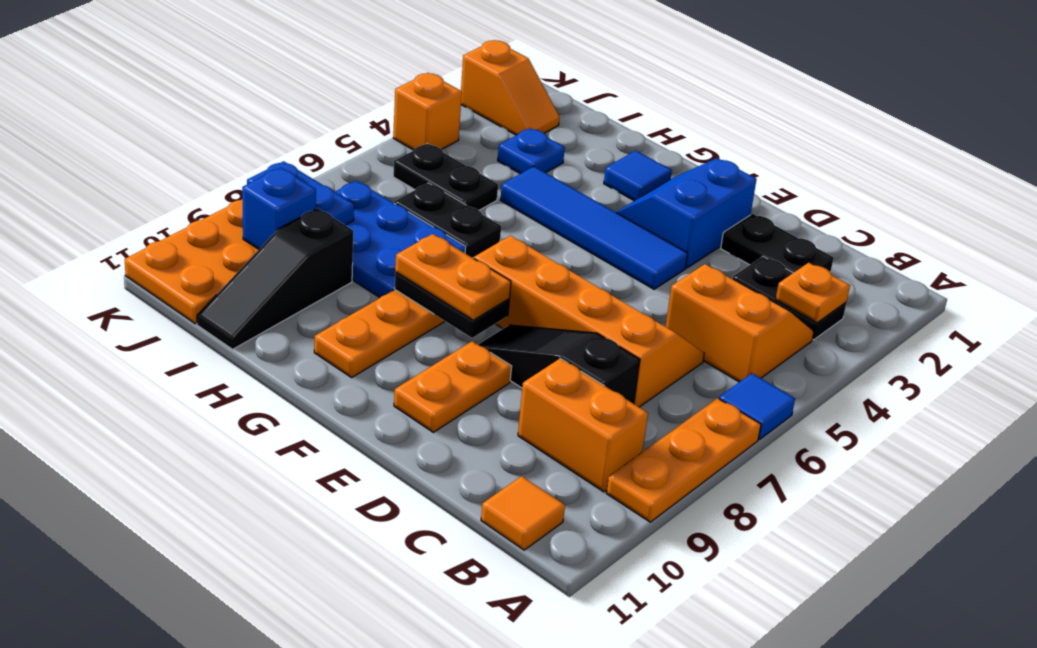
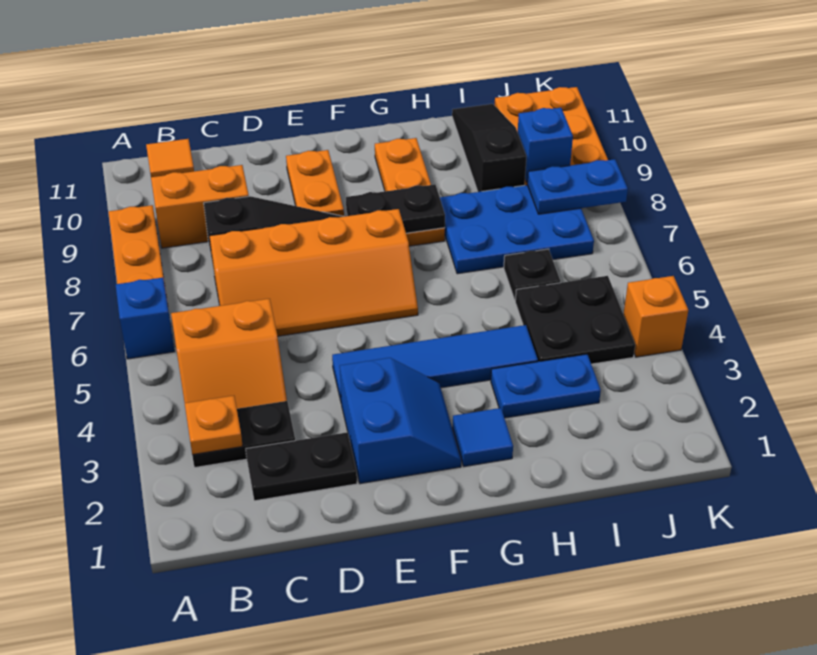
blue 1x1 tile [719,373,795,440] -> blue 1x1 brick [116,278,175,359]
orange 1x2 plate [395,234,511,320] -> none
black 1x2 plate [394,183,501,258] -> black 1x1 plate [504,249,560,300]
blue 1x1 plate [498,128,565,174] -> blue 1x2 plate [491,354,601,418]
black 1x2 plate [393,143,498,210] -> black 2x2 plate [515,276,635,364]
orange 1x2 slope [461,40,560,135] -> none

